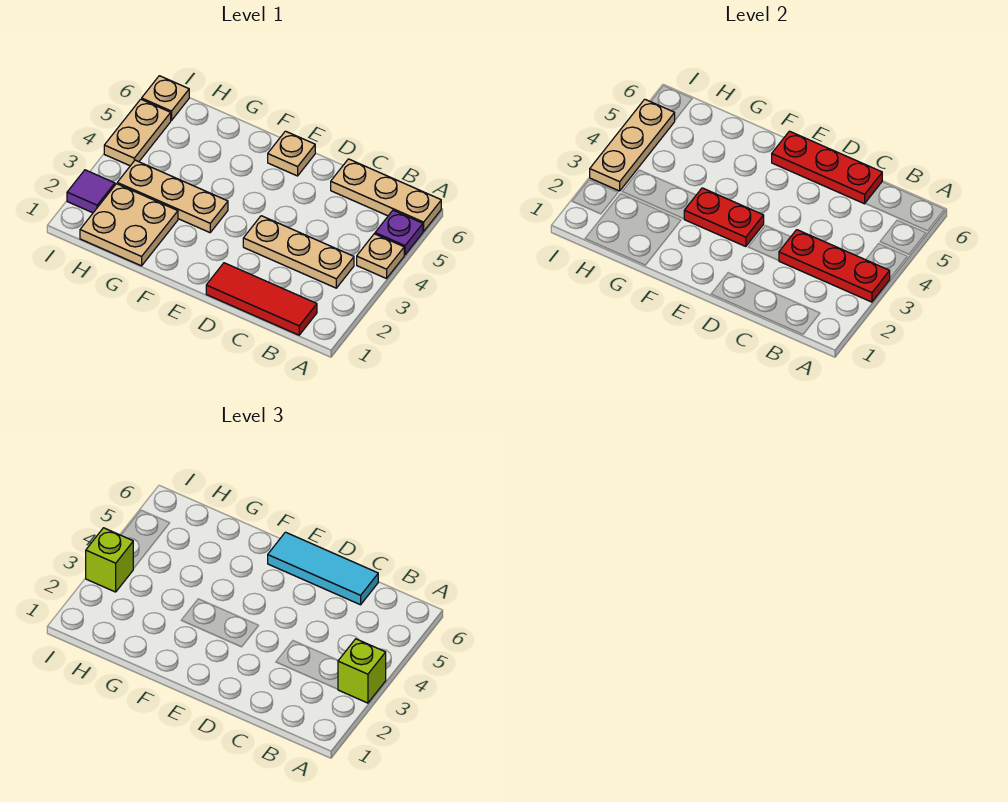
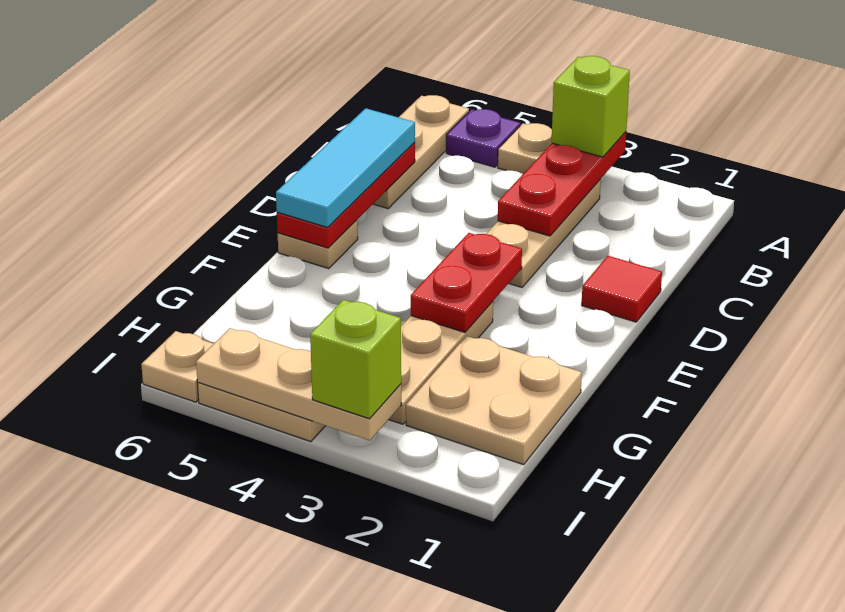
red 1x3 tile [206,263,317,335] -> red 1x1 tile [582,256,662,322]
purple 1x1 tile [67,170,115,213] -> none

